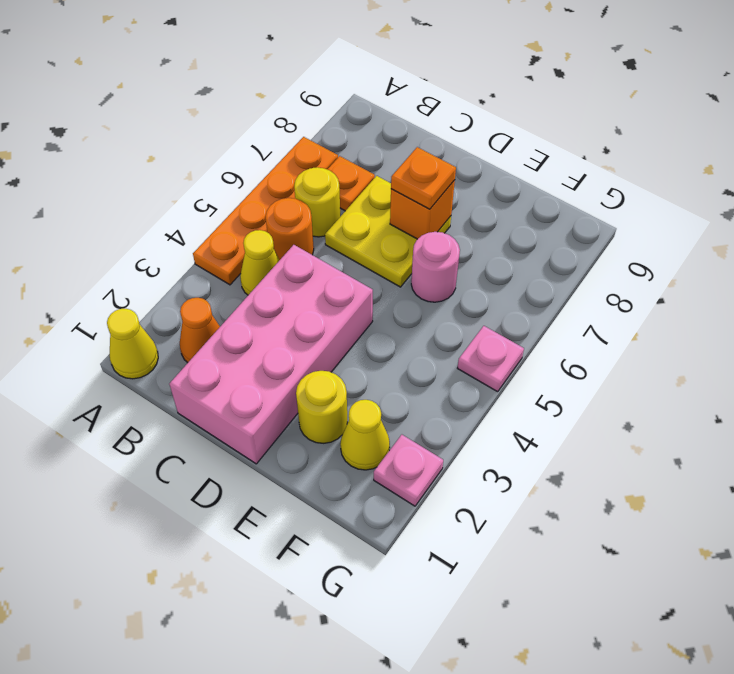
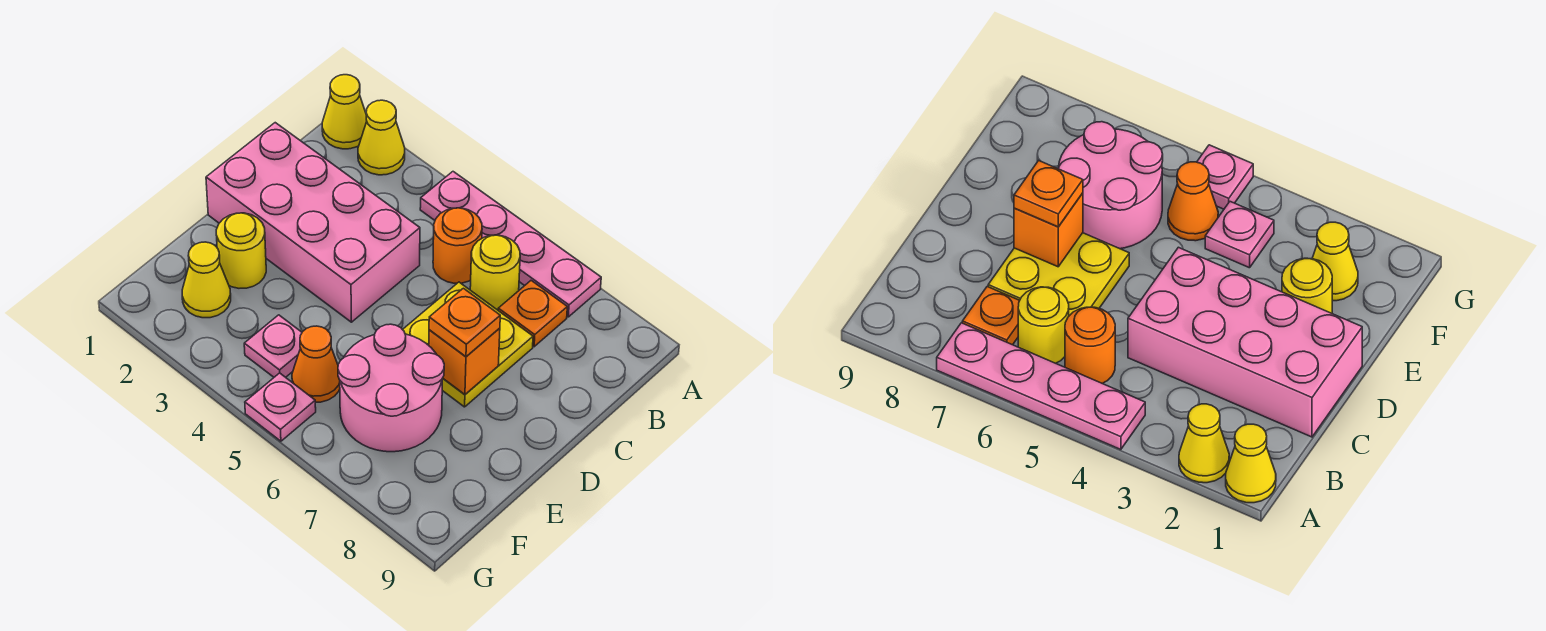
orange 1x4 plate [193,137,338,285] -> pink 1x4 plate [420,172,601,317]
orange 1x1 cone [180,298,220,363] -> orange 1x1 cone moved to [292,326,340,402]
yellow 1x1 cone [240,230,279,295] -> yellow 1x1 cone moved to [358,100,405,175]
pink 1x1 round brick [411,232,460,302] -> pink 2x2 round brick [338,324,444,452]
pink 1x1 plate [374,435,443,506] -> pink 1x1 plate moved to [244,315,302,377]

